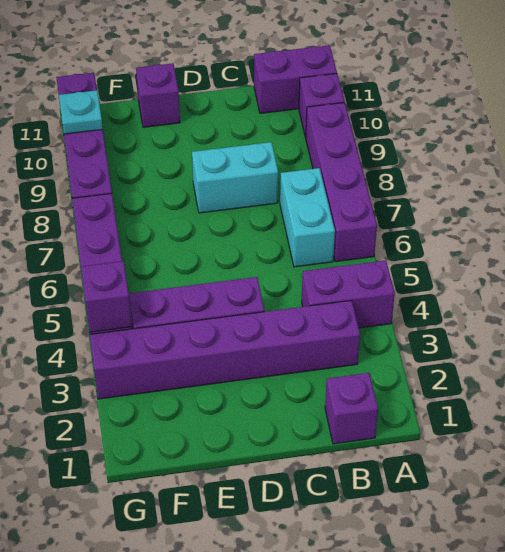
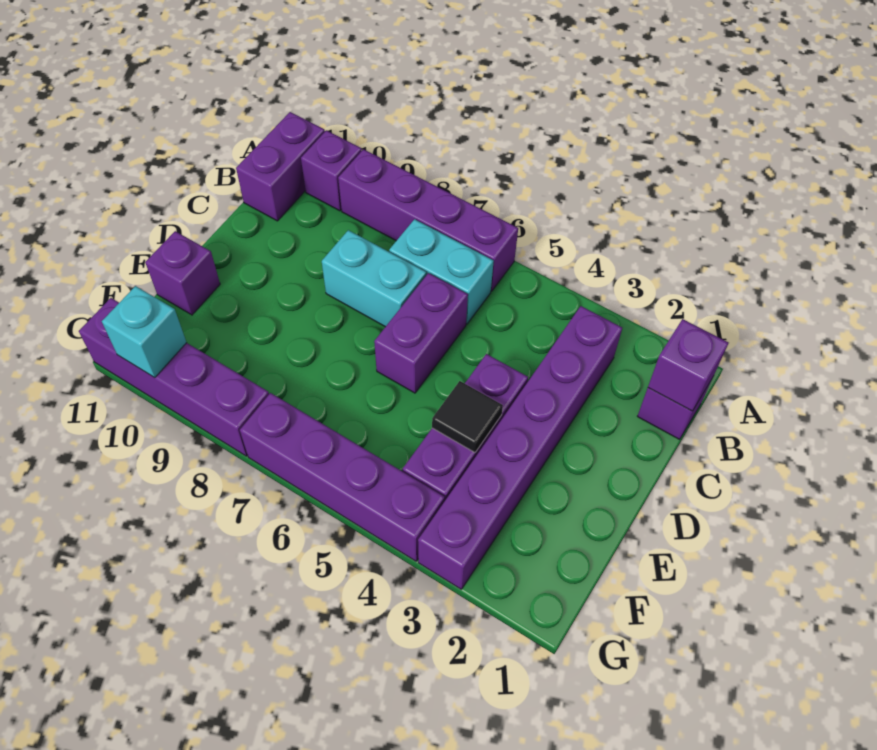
purple 1x2 brick [302,260,395,328] -> purple 1x2 brick moved to [374,273,468,393]
cyan 1x2 brick [192,142,278,213] -> cyan 1x2 brick turned to [322,230,426,327]
none -> black 1x1 tile [432,381,503,452]
purple 1x1 brick [81,261,132,332] -> purple 1x1 brick moved to [648,319,729,411]
cyan 1x1 plate [59,90,103,134] -> cyan 1x1 brick [102,286,187,378]

